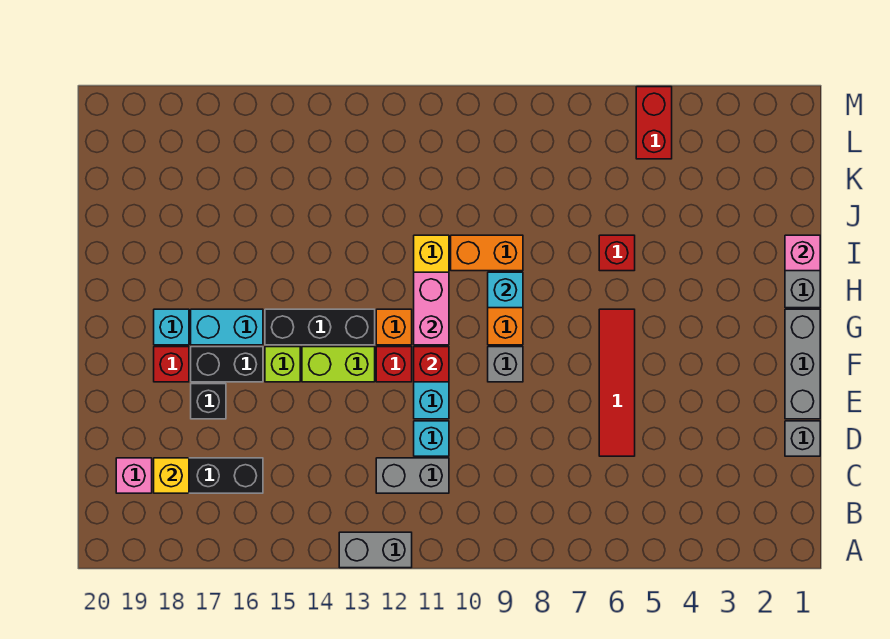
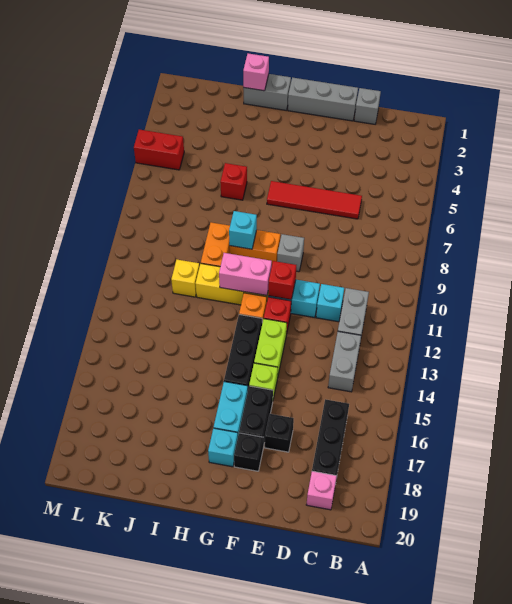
grey 1x2 brick [339,532,412,568] -> grey 1x2 brick moved to [328,331,361,392]
yellow 1x1 brick [154,458,189,493] -> yellow 1x1 brick moved to [171,260,199,297]
red 1x1 brick [154,347,189,382] -> black 1x1 brick [234,433,263,471]

